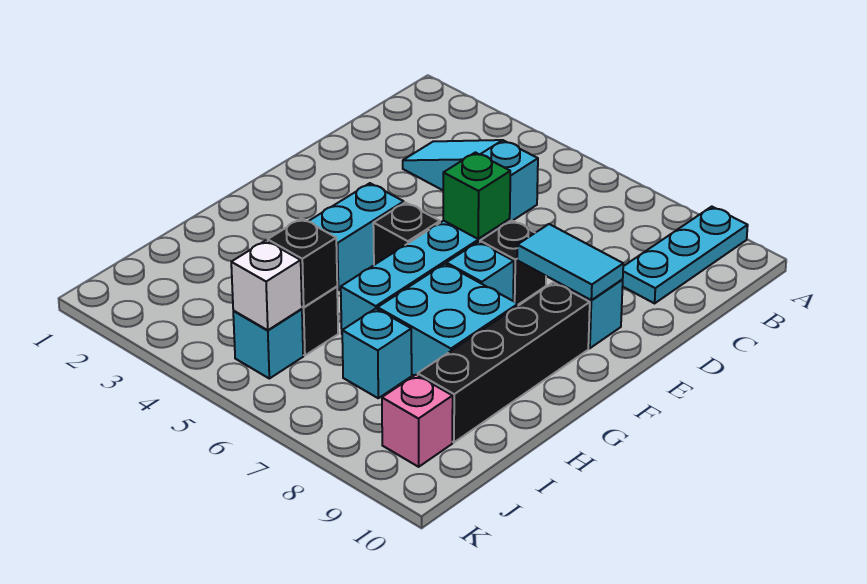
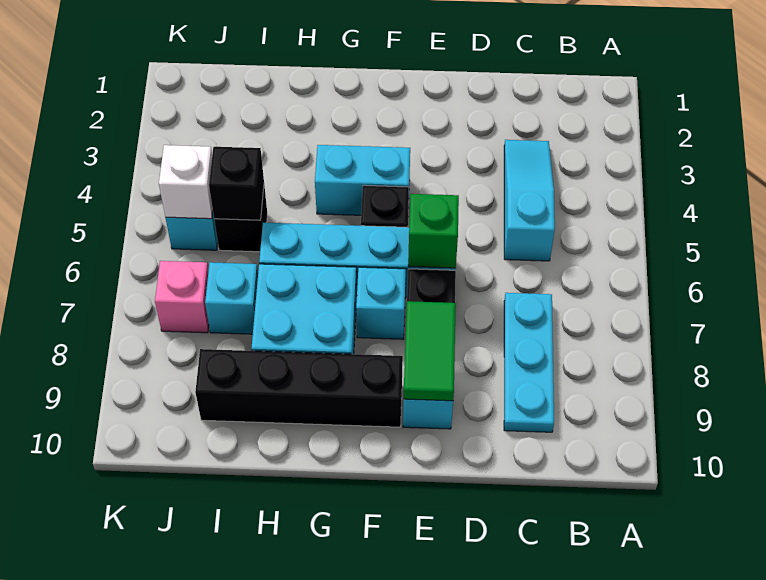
cyan 1x3 plate [623,207,748,303] -> cyan 1x3 plate turned to [504,293,554,432]
cyan 1x2 tile [517,224,623,300] -> green 1x2 tile [404,301,456,401]
pink 1x1 brick [382,375,453,467] -> pink 1x1 brick moved to [155,261,209,333]

